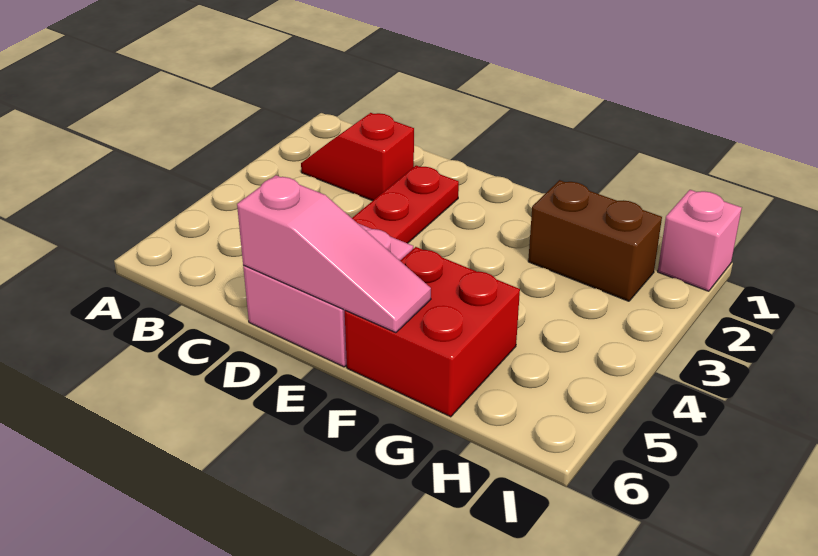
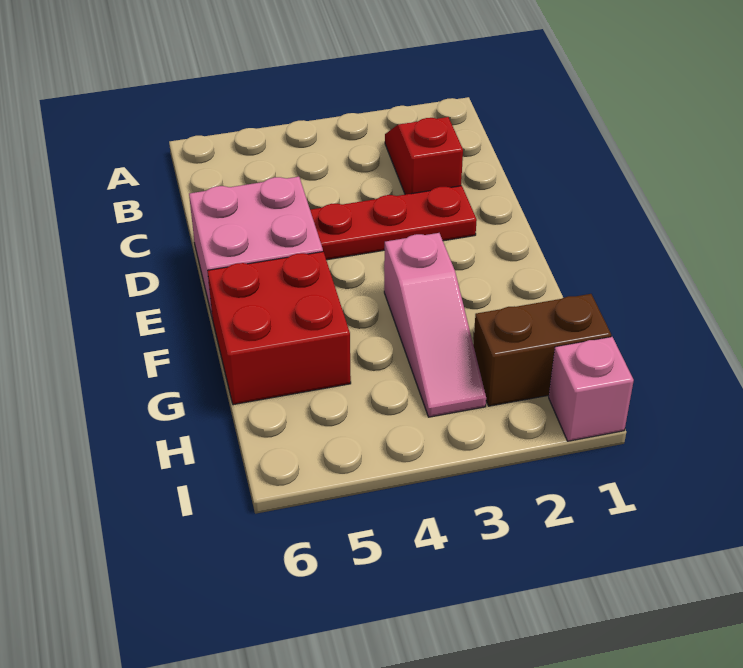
pink 1x3 slope [237,175,431,333] -> pink 1x3 slope moved to [384,233,486,417]
brown 1x2 brick [528,180,662,301] -> brown 1x2 brick turned to [473,294,611,406]

